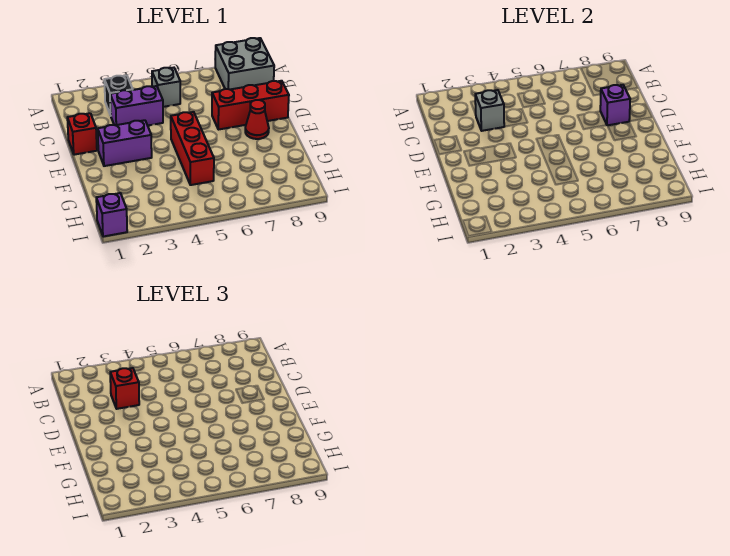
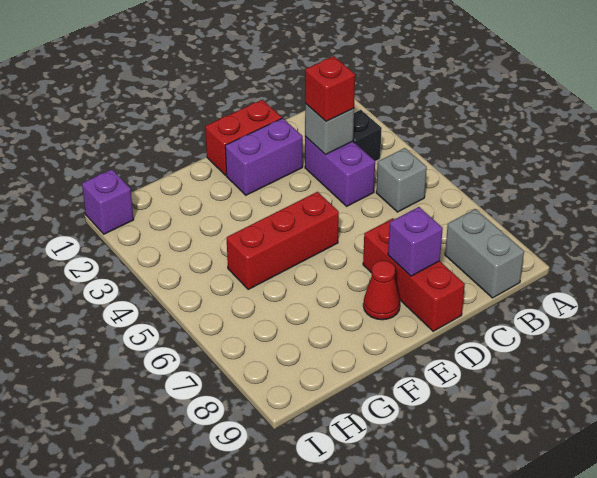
grey 2x2 brick [215,38,274,89] -> grey 1x2 brick [445,209,524,298]
red 1x1 brick [67,113,97,155] -> red 1x2 brick [205,100,282,175]
purple 1x2 brick [98,120,152,166] -> purple 1x2 brick turned to [225,118,303,195]

